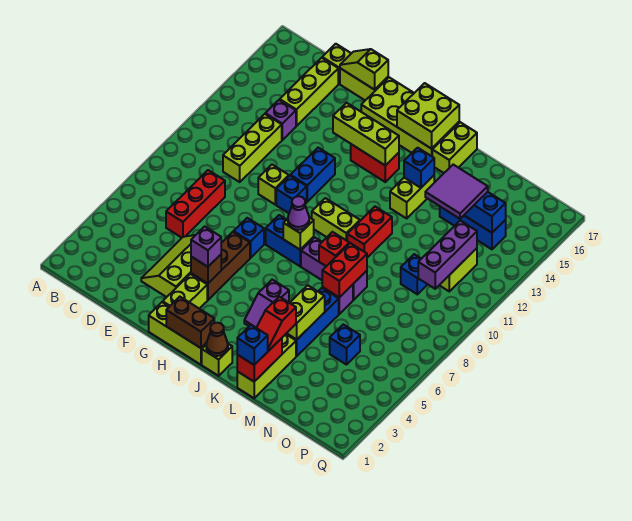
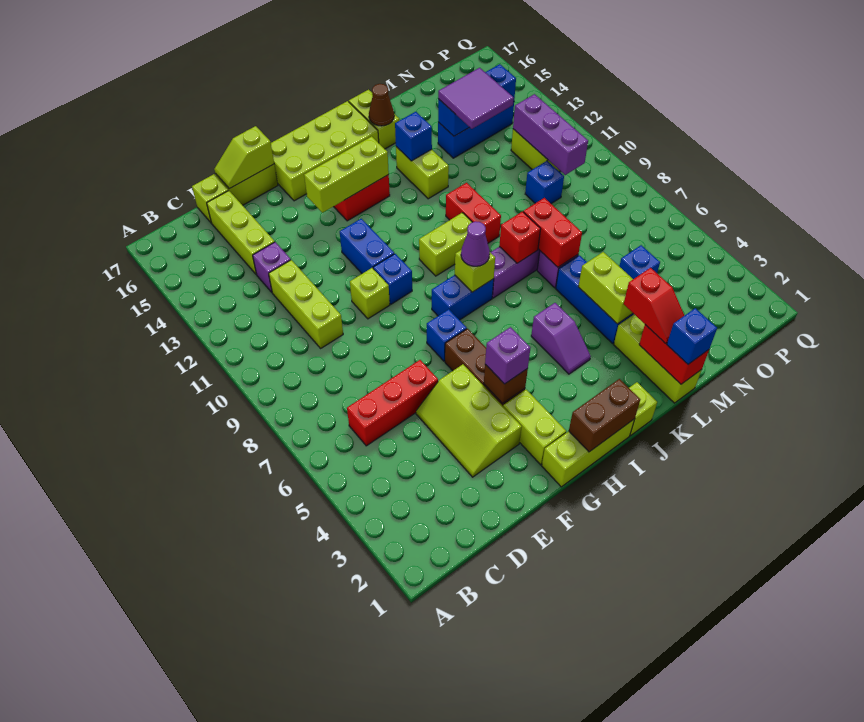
red 1x3 brick [166,170,225,238] -> red 1x3 brick turned to [347,360,438,446]
lime 2x2 brick [397,83,459,149] -> none
brown 1x1 cone [206,323,228,356] -> brown 1x1 cone moved to [369,84,394,126]

